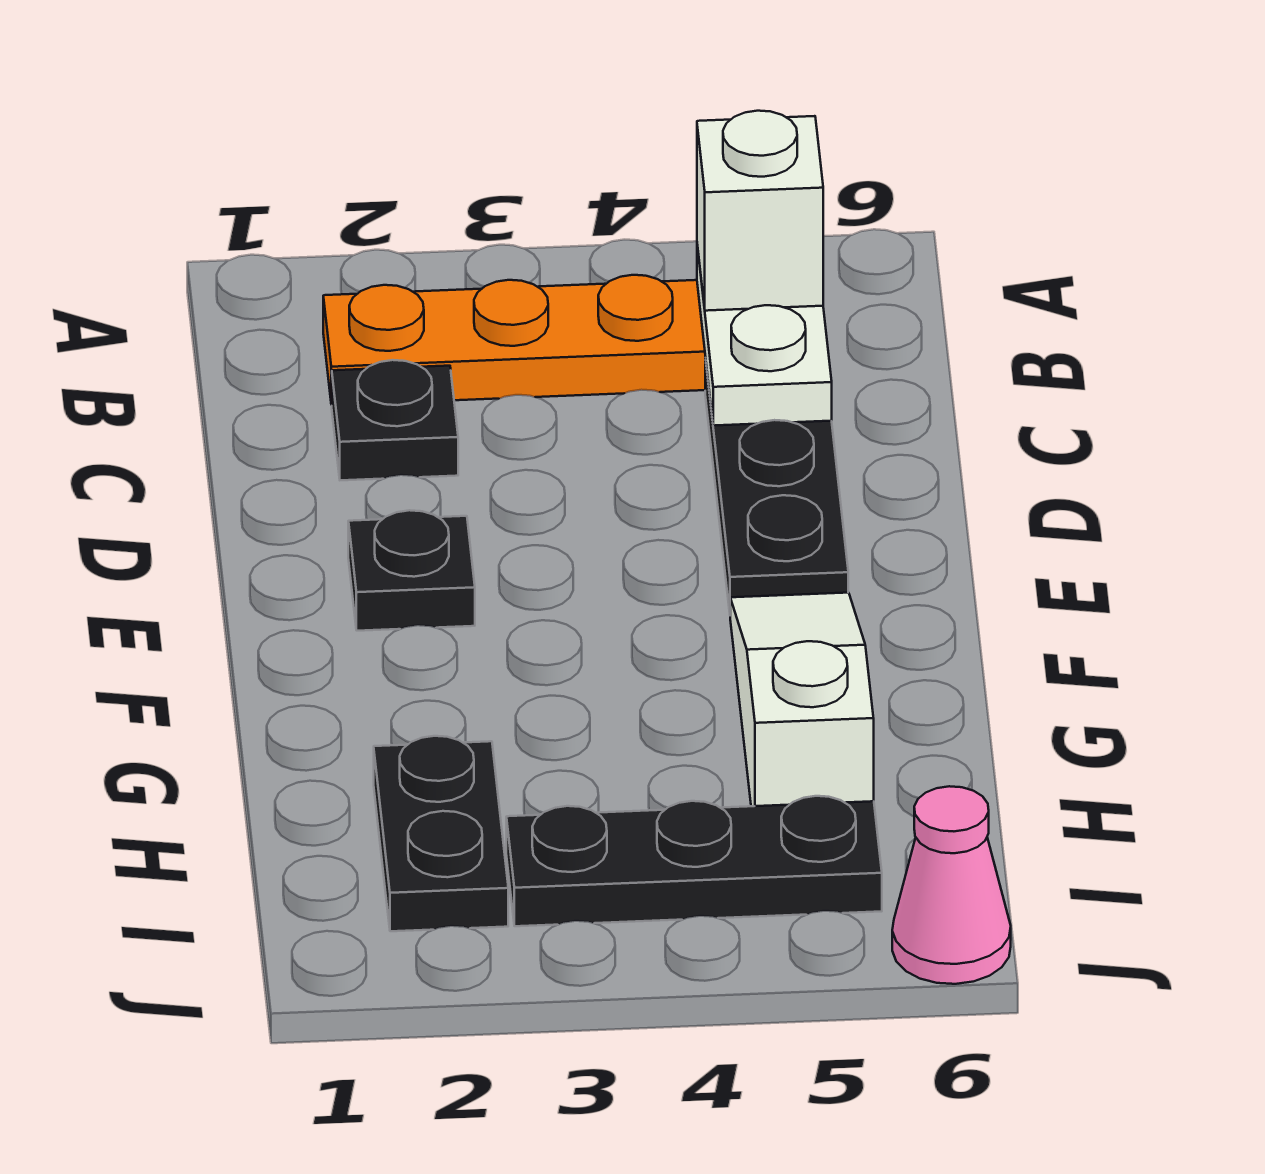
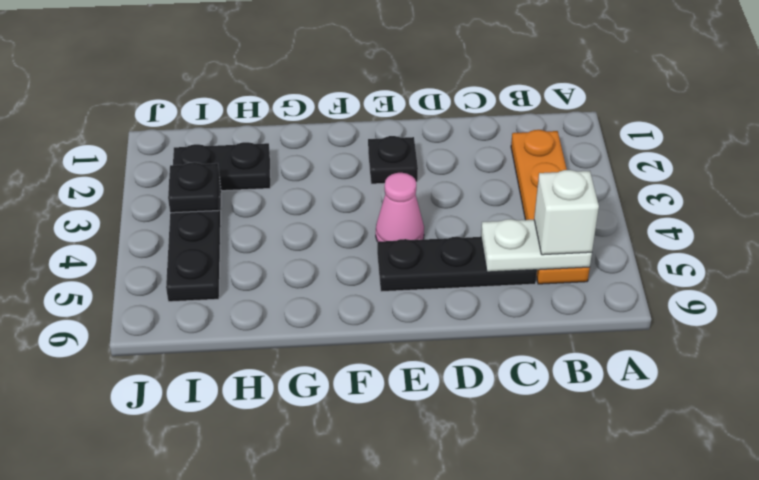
black 1x1 plate [332,360,458,480] -> black 1x1 plate moved to [168,162,220,213]
white 1x3 slope [730,593,874,806] -> none
pink 1x1 cone [892,786,1011,984] -> pink 1x1 cone moved to [376,173,424,242]

